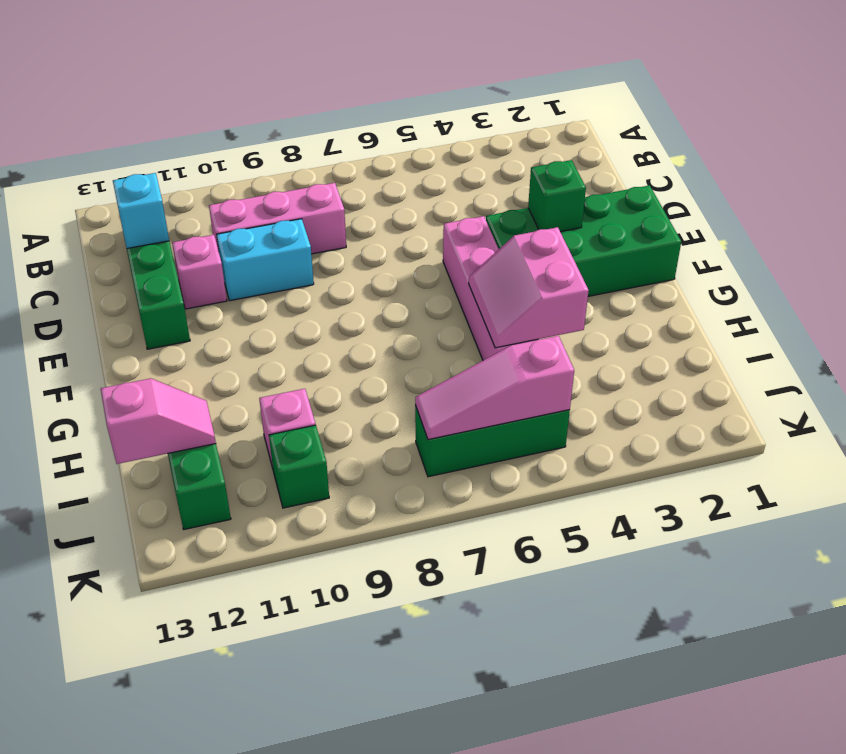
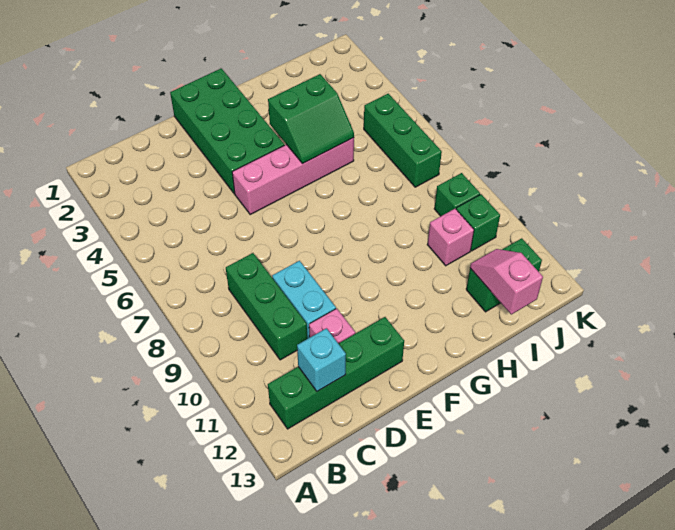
pink 1x3 brick [209,183,346,254] -> green 1x3 brick [226,253,307,360]
green 1x1 brick [528,160,586,232] -> green 1x1 brick moved to [434,173,480,216]
pink 2x2 slope [469,227,589,348] -> green 2x2 slope [268,74,354,163]
pink 1x3 slope [415,336,574,440] -> none

